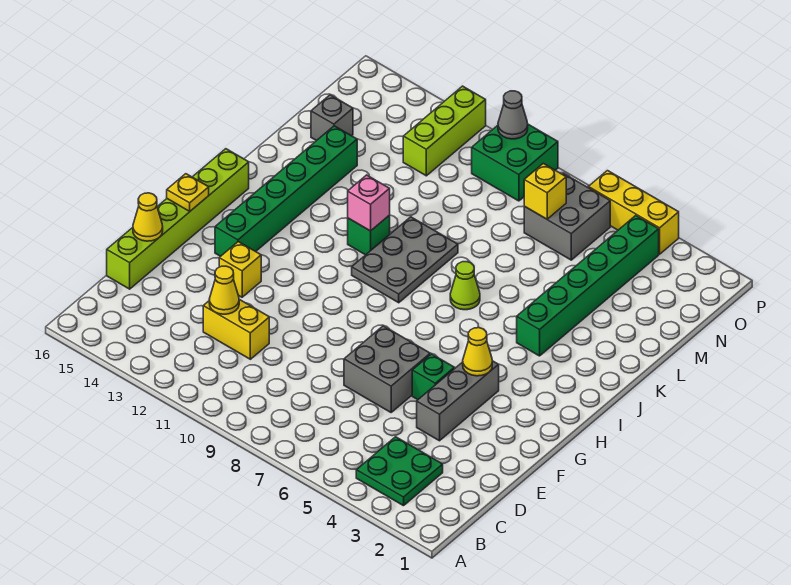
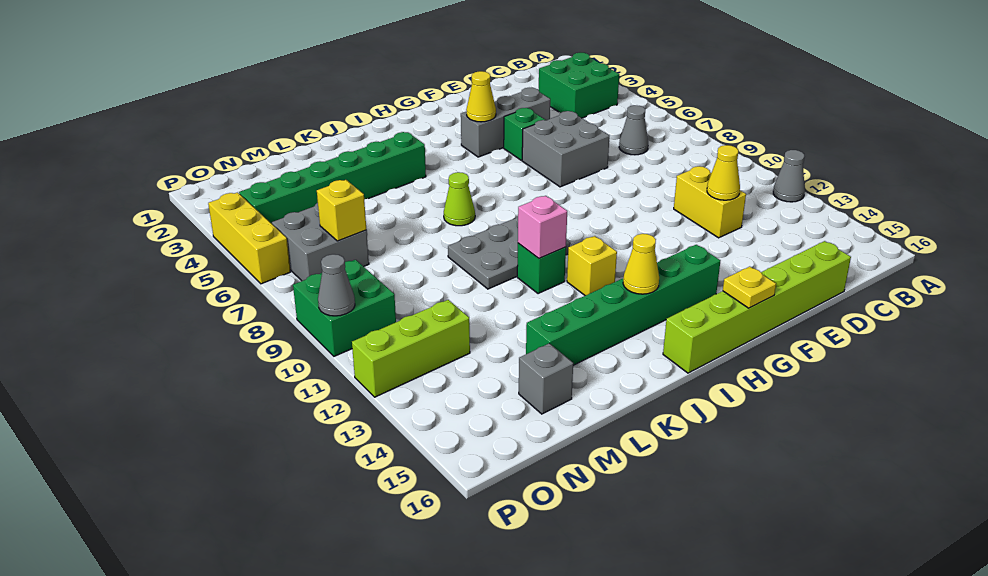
none -> grey 1x1 cone [773,150,805,202]
green 2x2 plate [356,437,443,506] -> green 2x2 brick [539,53,619,118]
none -> grey 1x1 cone [619,105,648,155]
yellow 1x1 cone [133,193,163,241] -> yellow 1x1 cone moved to [623,234,659,294]
yellow 1x1 brick [219,242,261,297] -> yellow 1x1 brick moved to [567,236,617,296]

